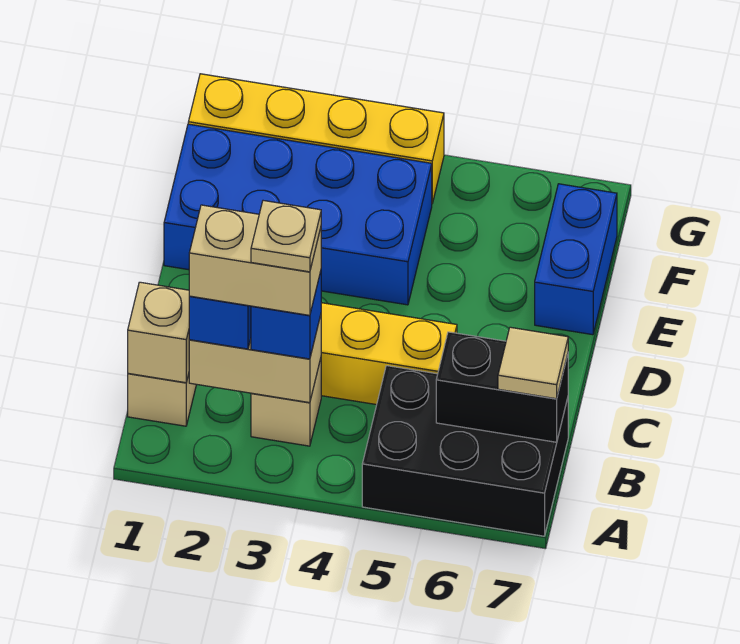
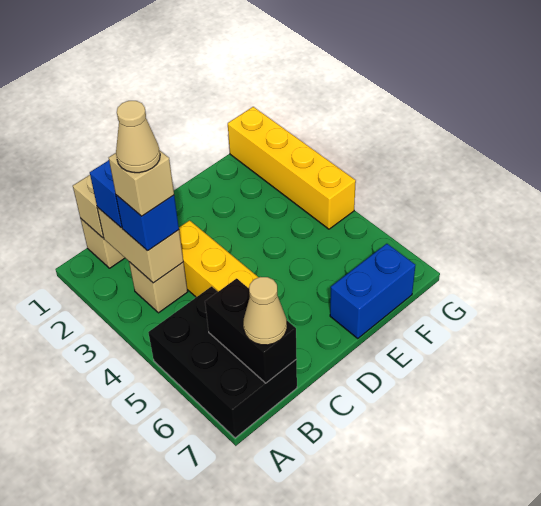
tan 1x2 brick [189,205,321,315] -> tan 1x1 brick [109,151,174,216]
tan 1x1 plate [251,201,321,272] -> tan 1x1 cone [116,101,160,173]
tan 1x1 tile [498,327,568,399] -> tan 1x1 cone [243,277,287,345]
blue 2x4 brick [164,124,432,305] -> none

